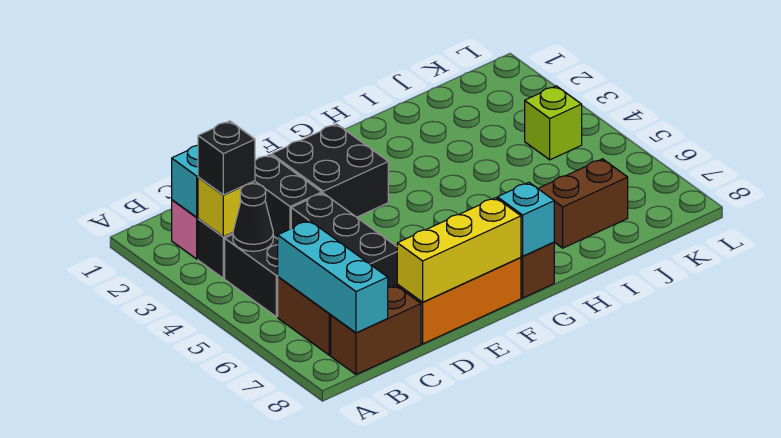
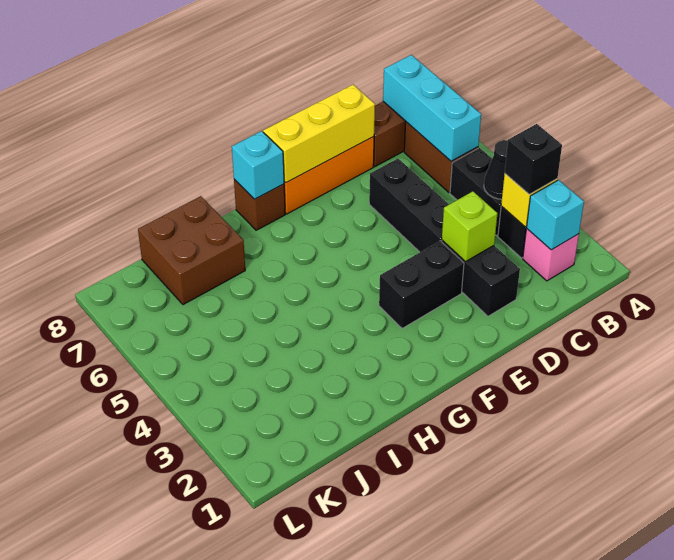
black 2x2 brick [272,124,388,217] -> black 1x2 brick [379,241,464,329]
brown 1x2 brick [538,159,628,248] -> brown 2x2 brick [138,196,245,305]
lime 1x1 brick [525,86,582,160] -> lime 1x1 brick moved to [442,191,498,262]

